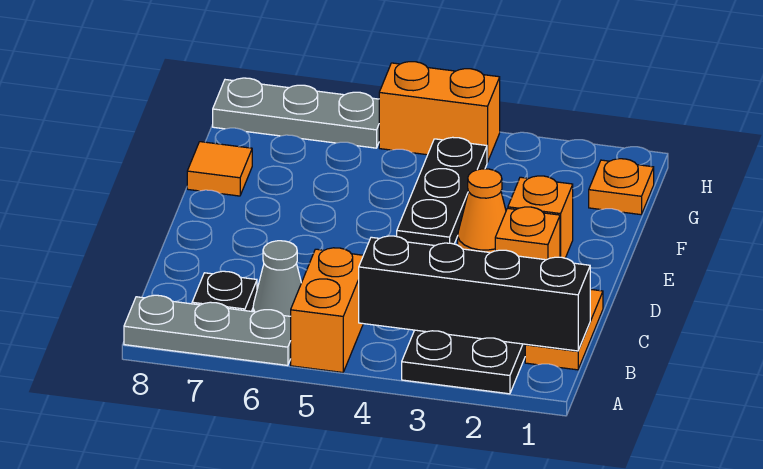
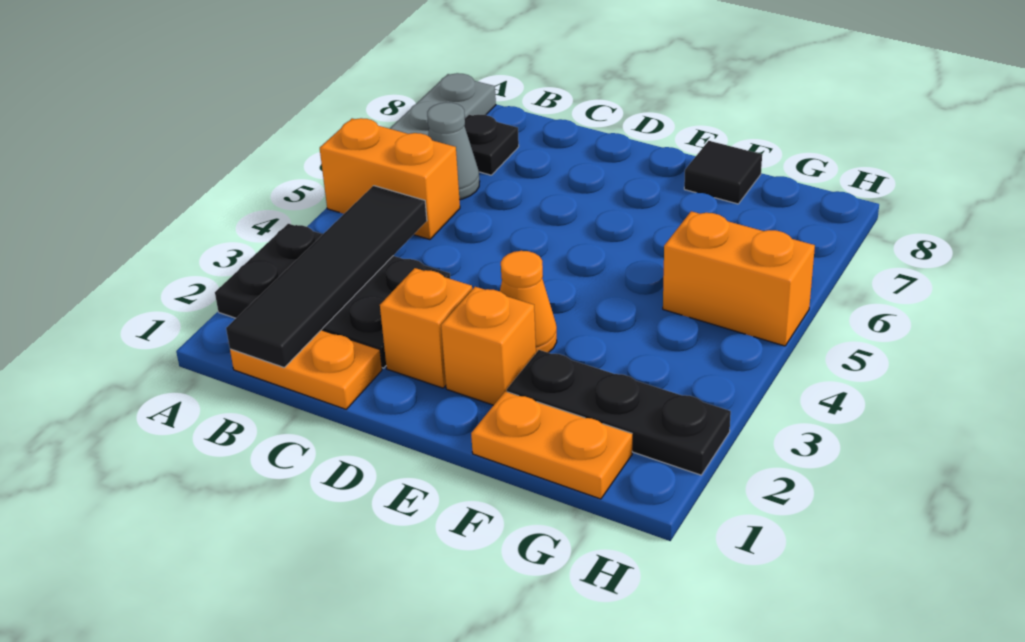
black 1x4 brick [359,236,590,351] -> black 1x4 tile [226,186,427,367]
black 1x3 plate [397,137,487,246] -> black 1x3 plate moved to [507,350,731,475]
orange 1x1 tile [187,142,252,196] -> black 1x1 tile [684,141,762,204]
orange 1x1 plate [589,159,654,215] -> orange 1x2 plate [471,391,632,499]
orange 1x2 brick [379,62,500,162] -> orange 1x2 brick turned to [663,211,815,346]
grey 1x3 plate [213,78,379,148] -> none

